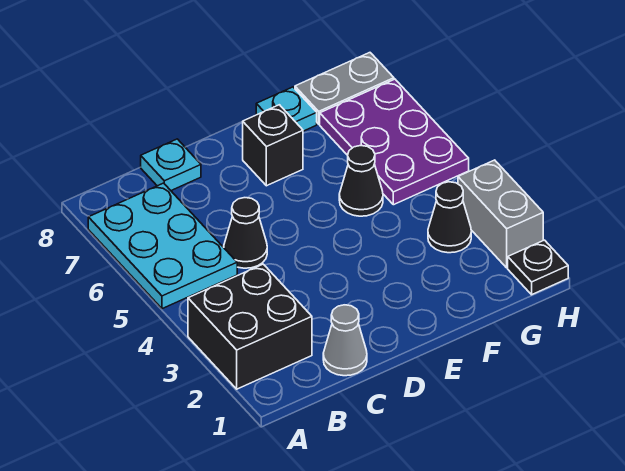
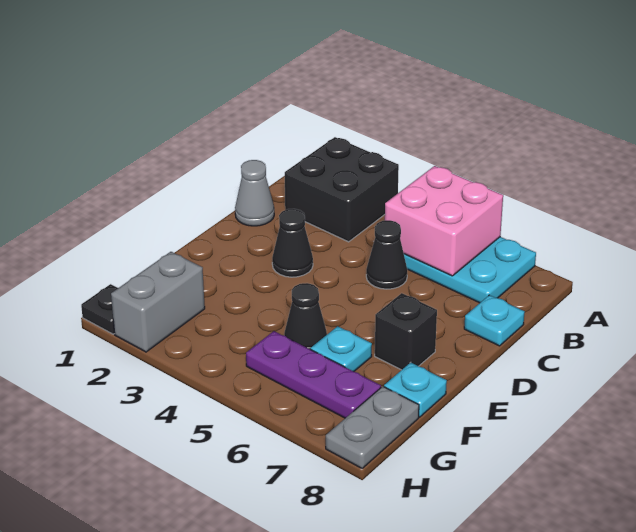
none -> pink 2x2 brick [385,166,503,276]
none -> cyan 1x1 plate [311,326,372,372]
black 1x1 cone [428,182,471,253] -> black 1x1 cone moved to [272,209,313,277]
purple 2x3 plate [320,79,469,205] -> purple 1x3 plate [246,331,381,418]
grey 1x2 brick [458,160,543,268] -> grey 1x2 brick turned to [111,252,205,352]

